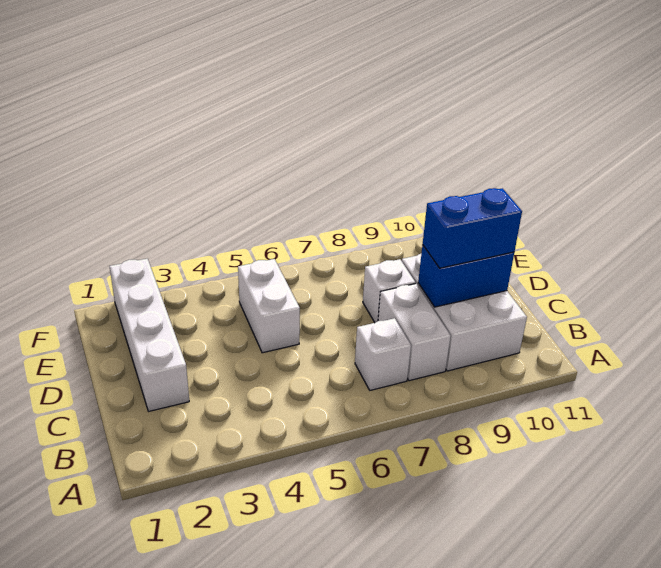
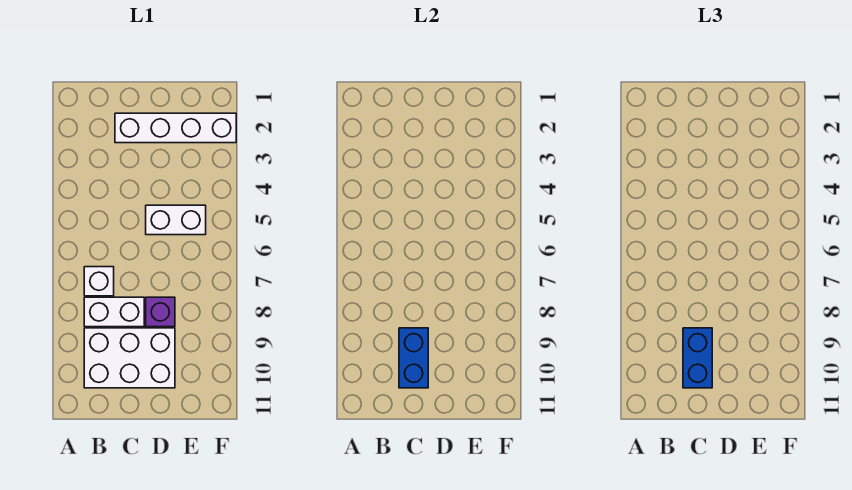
white 1x1 brick [363,259,415,323] -> purple 1x1 brick [146,297,175,327]

